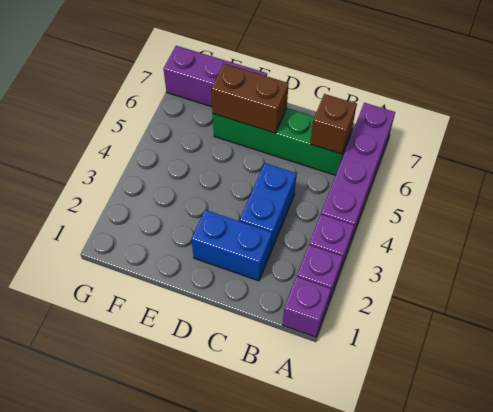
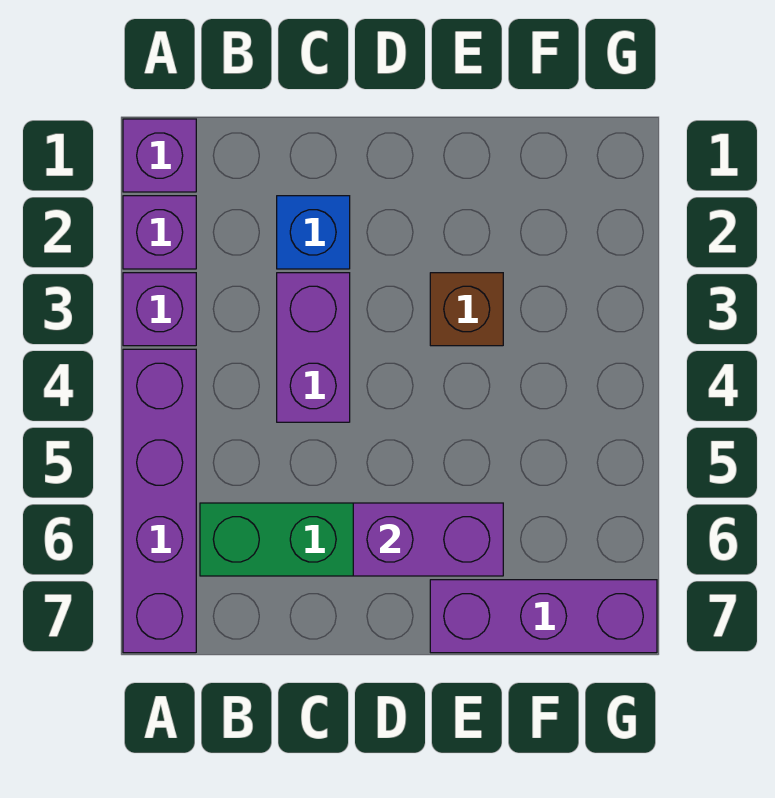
brown 1x1 brick [310,94,357,154] -> brown 1x1 brick moved to [430,273,503,346]
blue 1x2 brick [191,210,272,281] -> blue 1x1 brick [277,196,350,269]
blue 1x2 brick [240,163,296,250] -> purple 1x2 brick [277,273,350,422]
brown 1x2 brick [211,64,289,133] -> purple 1x2 brick [353,503,503,576]

